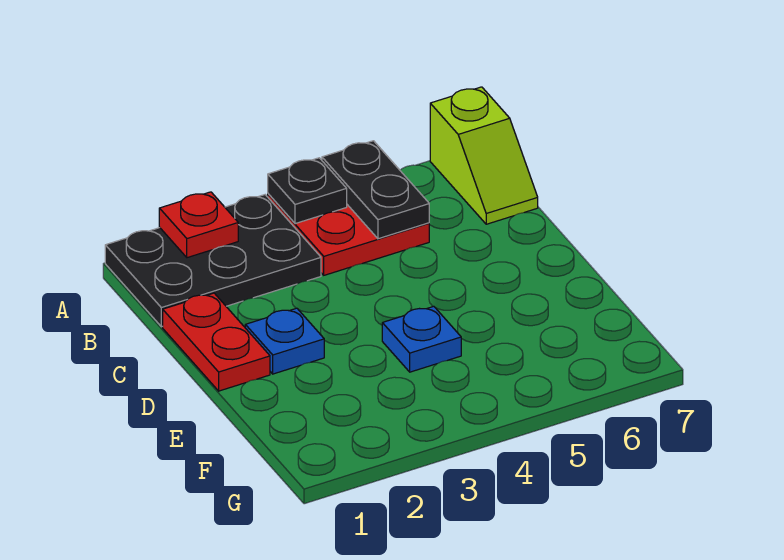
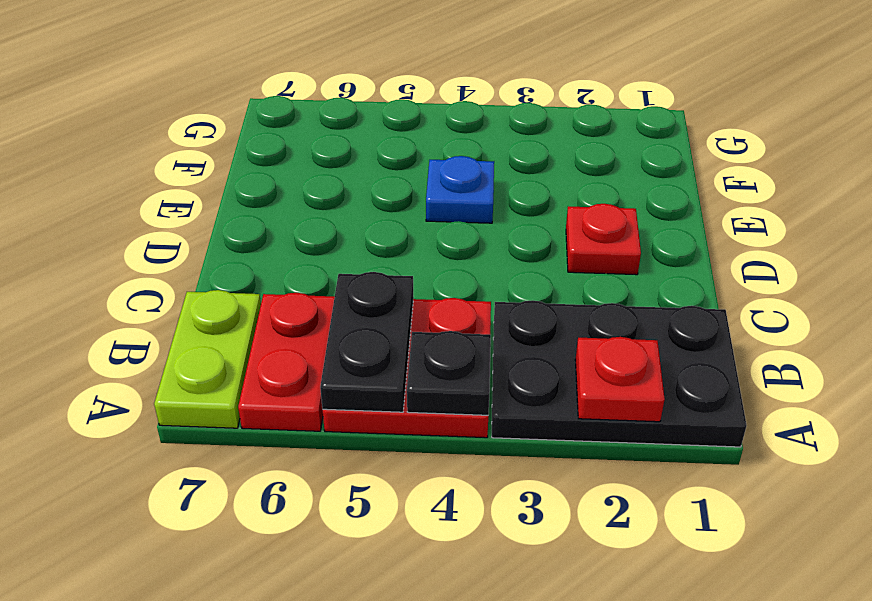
lime 1x2 slope [430,87,538,224] -> lime 1x2 plate [154,290,261,428]
red 1x2 plate [163,293,270,391] -> red 1x2 plate moved to [238,293,335,431]
blue 1x1 plate [245,308,324,374] -> red 1x1 plate [566,204,641,275]

